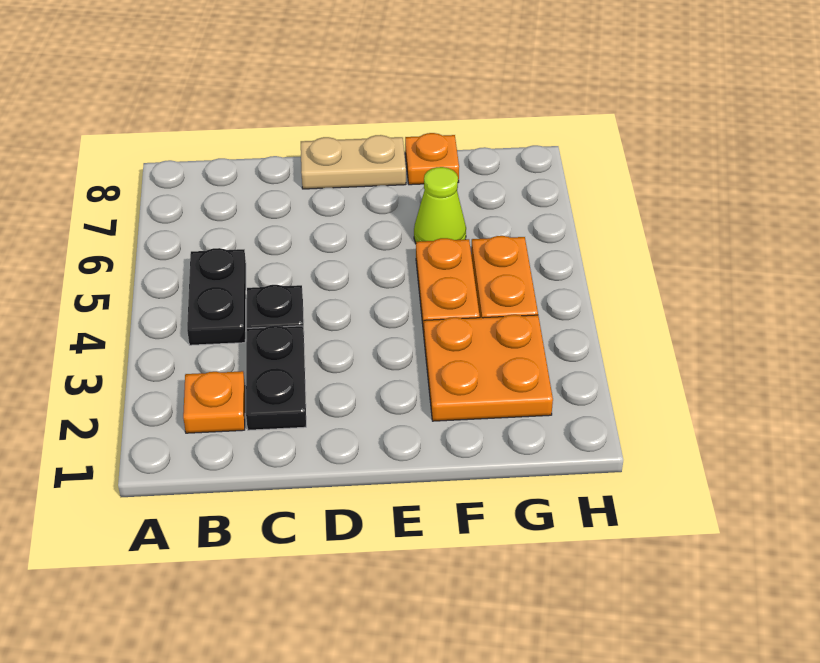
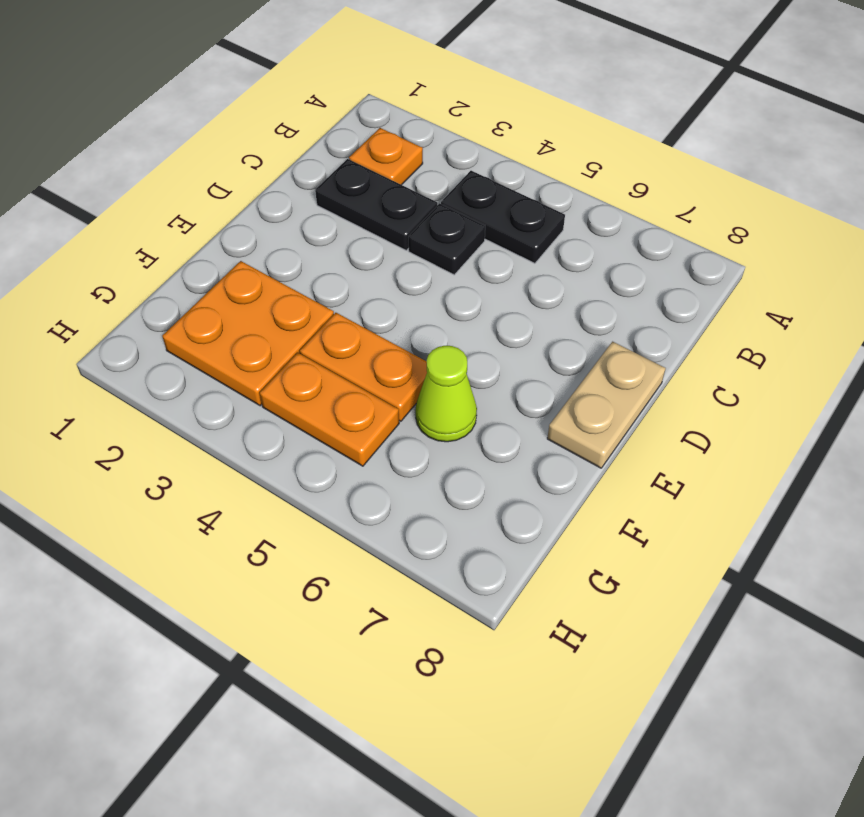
orange 1x1 plate [405,133,459,185] -> none

